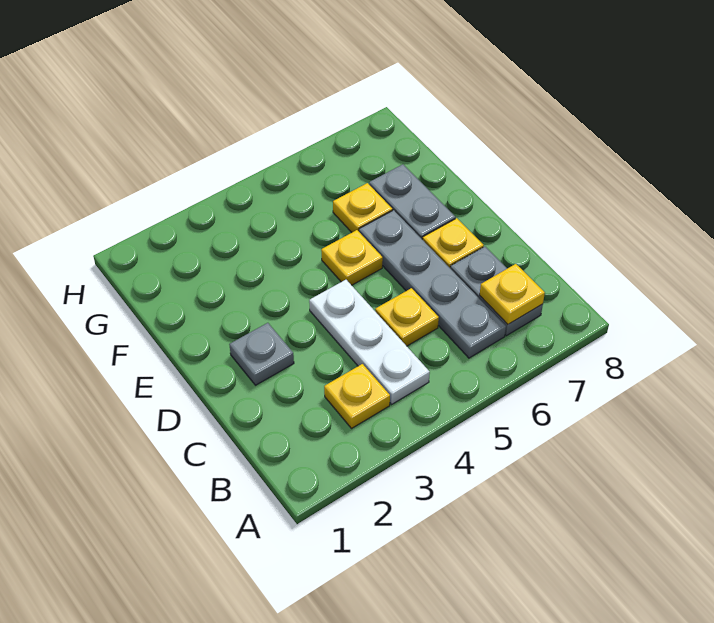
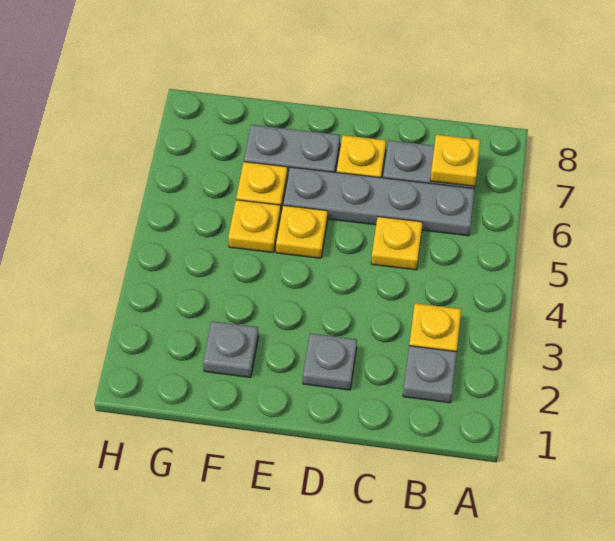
none -> grey 1x1 plate [403,346,457,403]
white 1x3 plate [309,280,430,404] -> none
none -> grey 1x1 plate [203,321,258,378]
none -> yellow 1x1 plate [228,200,281,253]

